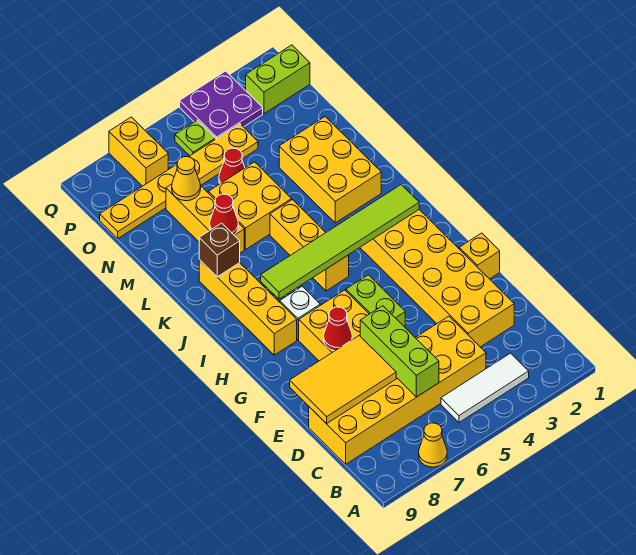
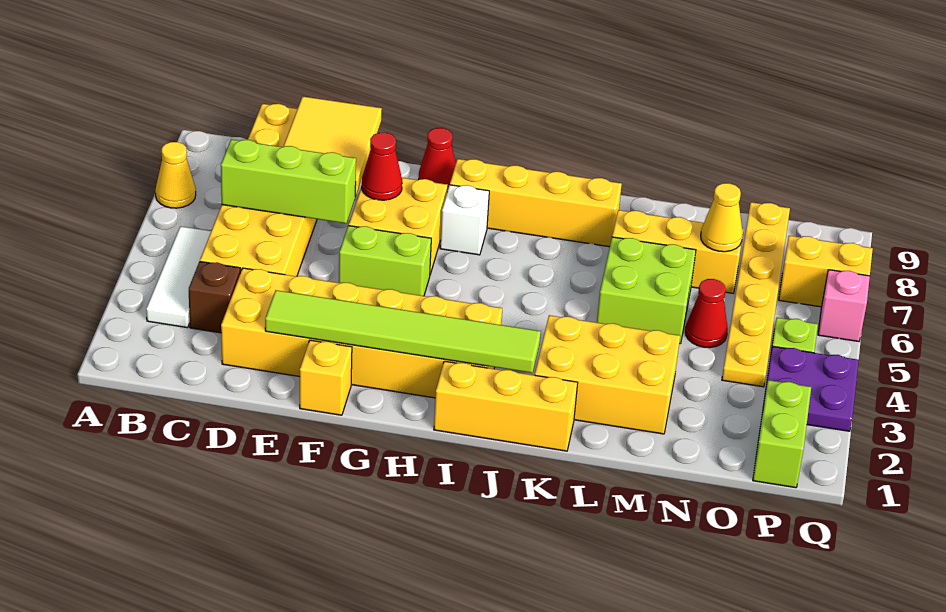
lime 1x6 tile [261,185,419,299] -> lime 1x6 tile turned to [265,290,541,373]
yellow 1x3 brick [270,200,349,291] -> yellow 1x3 brick moved to [434,361,578,451]
brown 1x1 brick [199,223,240,277] -> brown 1x1 brick moved to [189,262,240,333]
yellow 2x2 brick [208,162,292,250] -> lime 2x2 brick [597,237,696,344]
red 1x1 cone [210,194,238,235] -> red 1x1 cone moved to [419,128,456,191]
none -> pink 1x1 brick [818,270,870,341]

